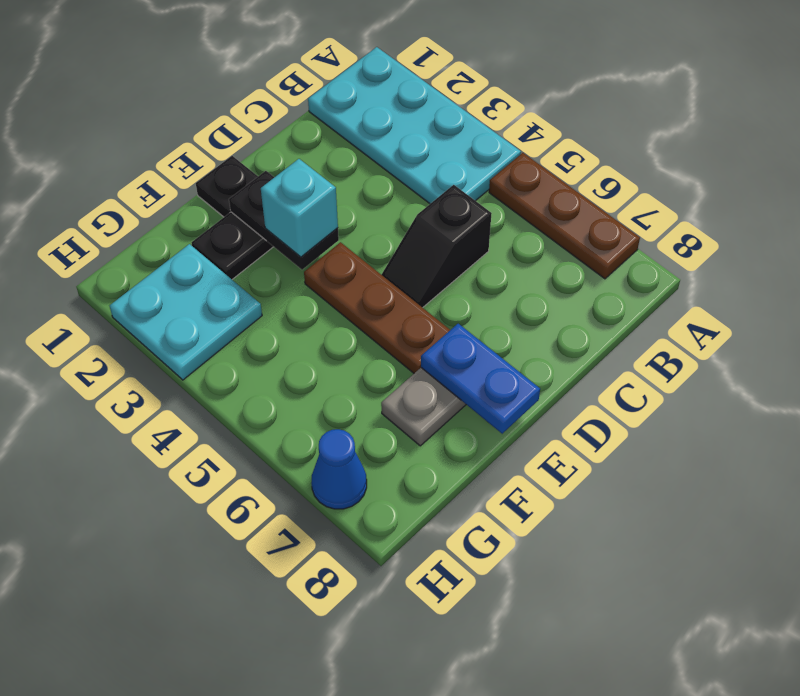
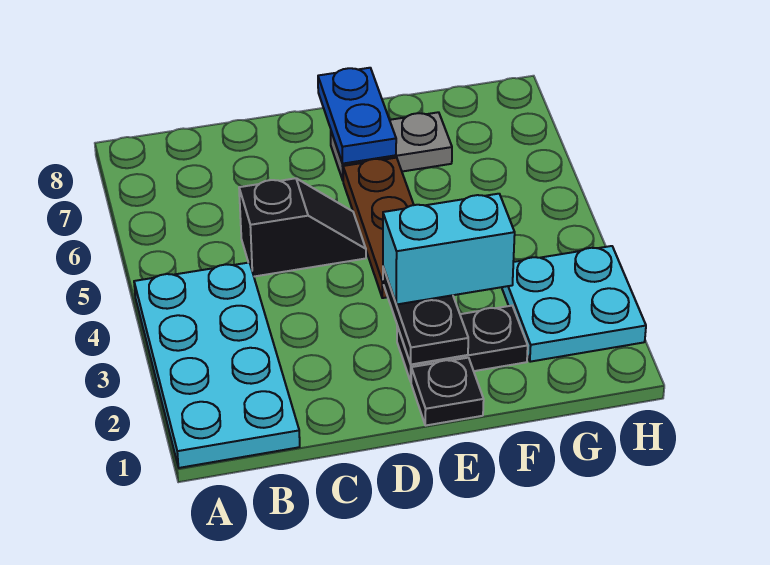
brown 1x3 plate [489,153,640,279] -> none
cyan 1x1 brick [261,159,338,257] -> cyan 1x2 brick [383,194,515,305]
blue 1x1 cone [311,429,367,509] -> none

